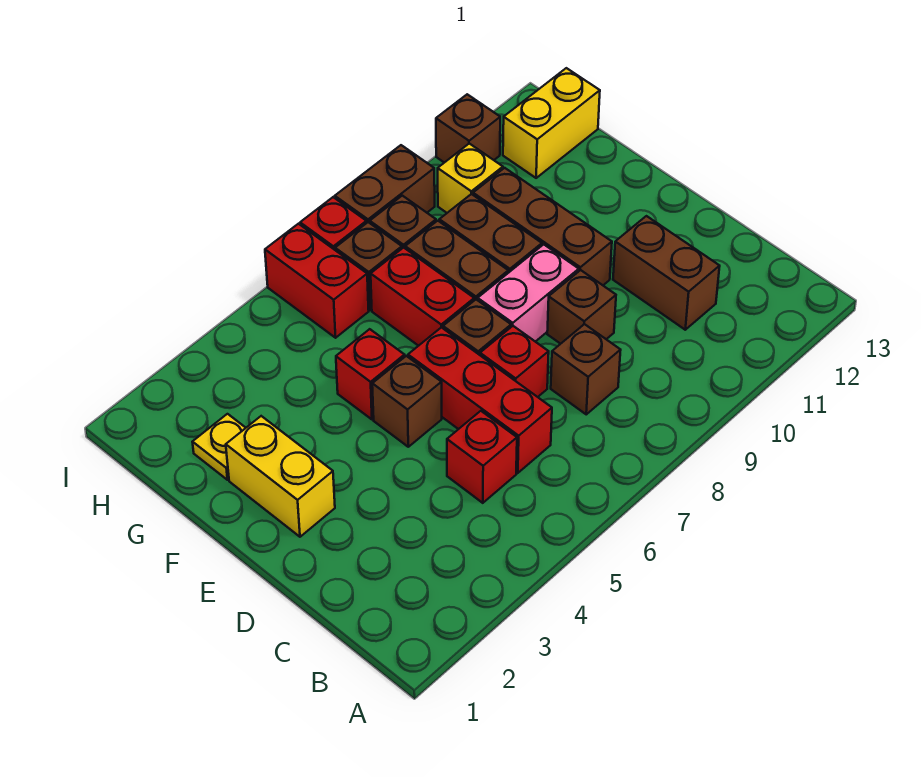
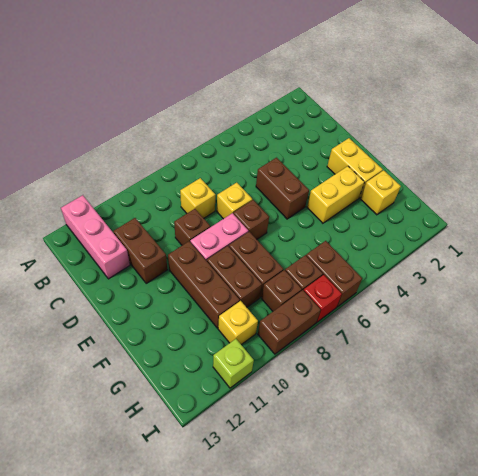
none -> pink 1x3 brick [61,195,130,279]
red 1x1 brick [447,411,517,503] -> none
red 1x3 brick [408,327,552,473] -> none
brown 1x1 brick [551,324,621,414] -> yellow 1x1 brick [180,178,215,218]
red 1x1 brick [480,326,549,397] -> yellow 1x1 brick [217,183,252,219]
brown 1x1 brick [372,356,442,447] -> brown 1x2 brick [256,158,309,219]
red 1x1 brick [336,329,405,419] -> none
red 1x2 brick [371,247,474,346] -> none
yellow 1x1 plate [193,414,246,480] -> yellow 1x1 brick [360,170,401,215]
red 1x2 brick [265,224,369,338] -> brown 1x2 brick [306,241,362,307]
yellow 1x2 brick [503,68,600,178] -> yellow 1x2 brick moved to [307,166,364,223]
brown 1x1 brick [436,94,500,163] -> lime 1x1 brick [213,339,254,388]

